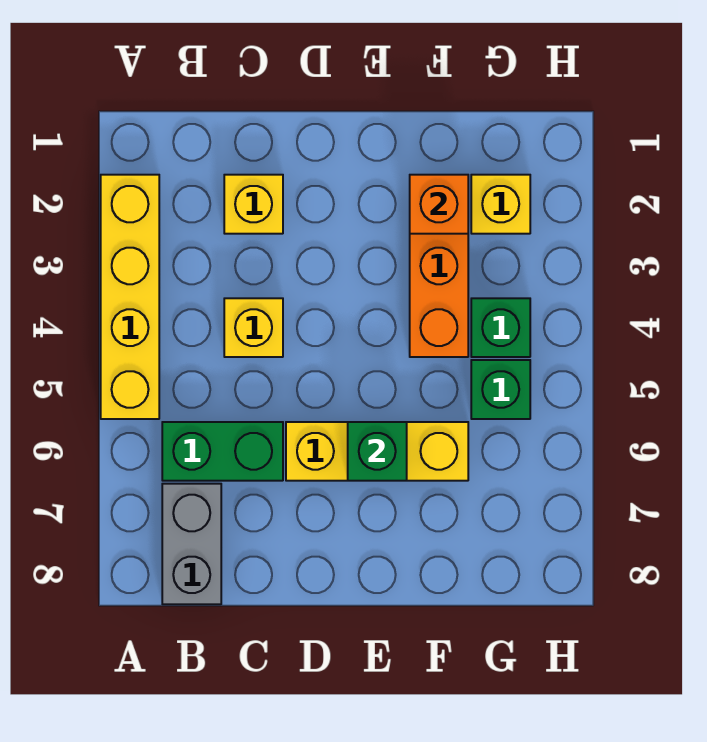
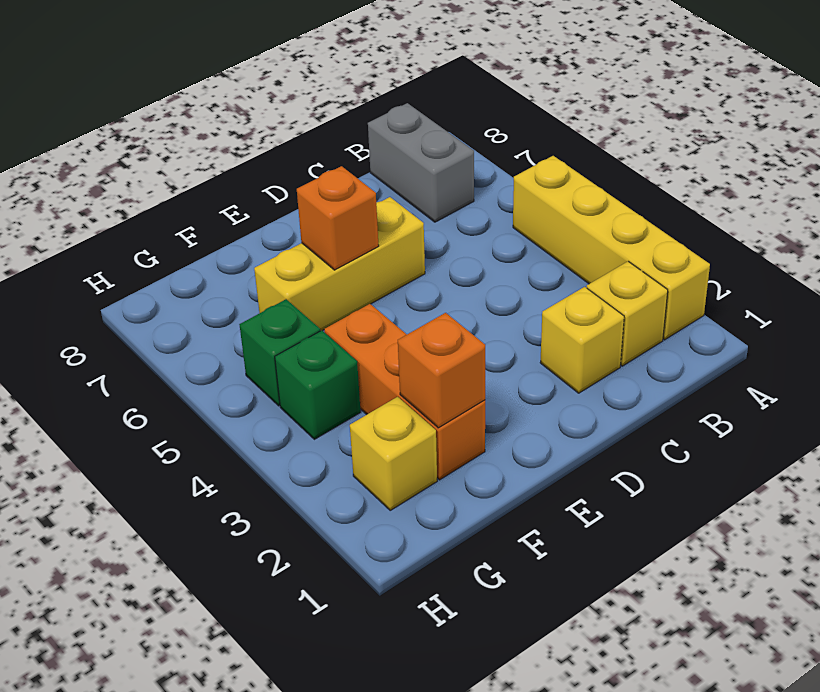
green 1x2 brick [162,422,283,481] -> none
yellow 1x1 brick [224,298,283,357] -> yellow 1x1 brick moved to [587,261,668,366]
green 1x1 brick [348,422,407,481] -> orange 1x1 brick [297,166,379,270]

